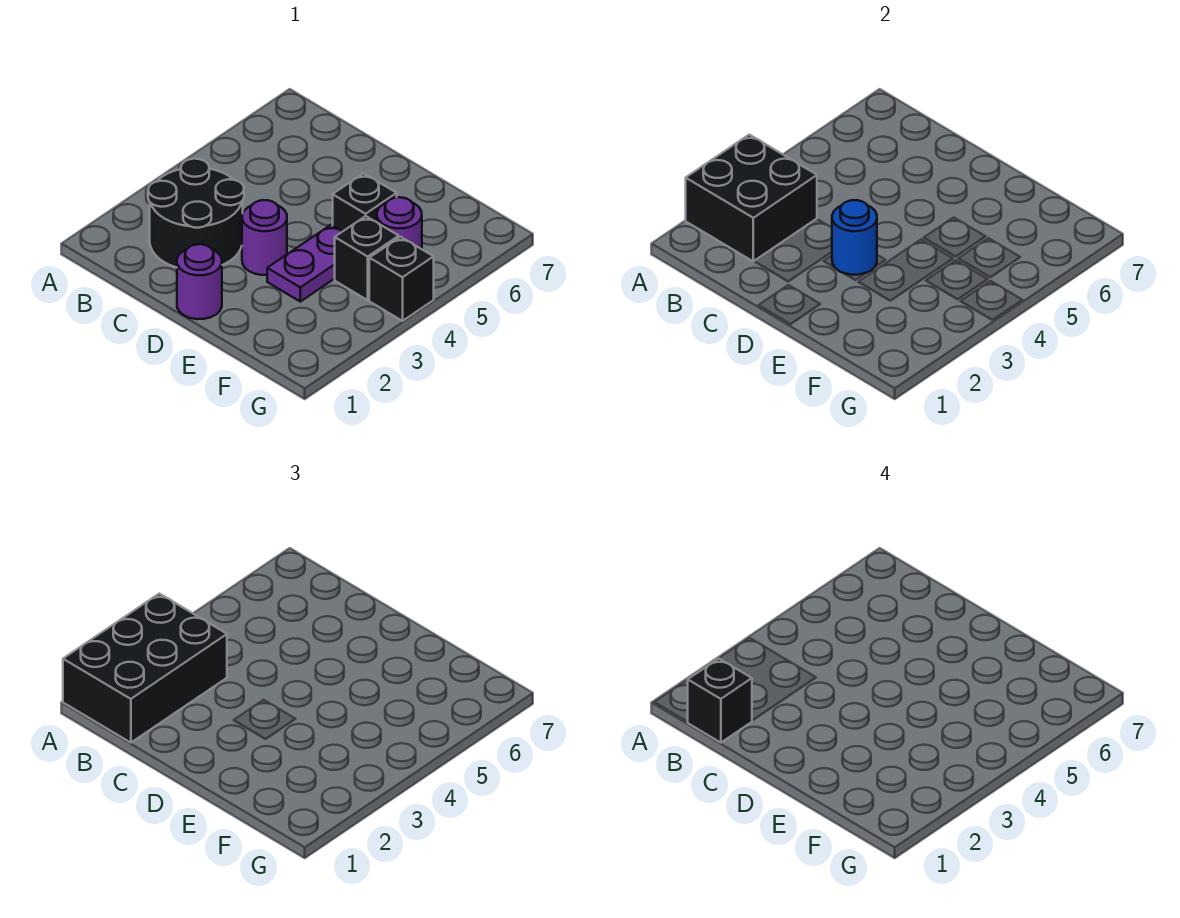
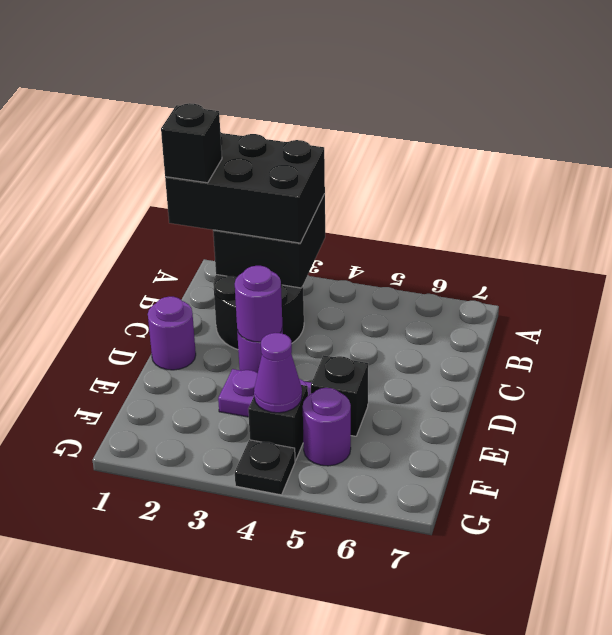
blue 1x1 round brick [832,200,877,275] -> purple 1x1 round brick [235,266,282,342]
none -> purple 1x1 cone [254,333,302,413]
black 1x1 brick [369,237,434,321] -> black 1x1 plate [235,440,295,495]

